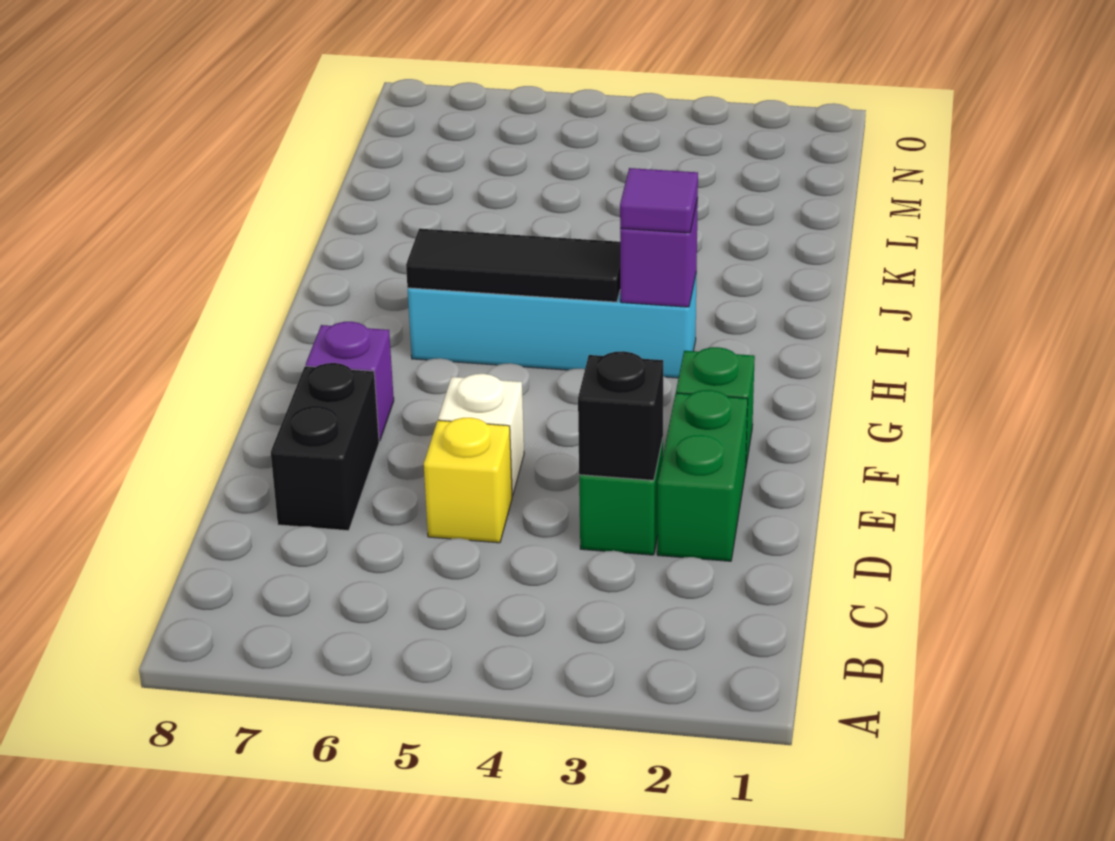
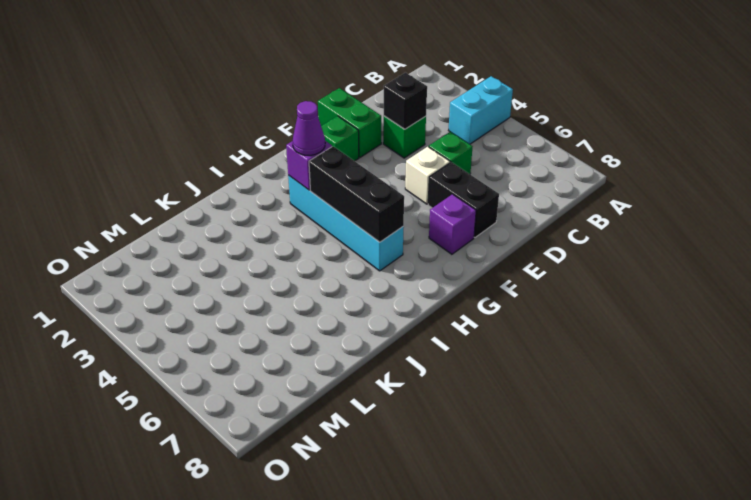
none -> cyan 1x2 brick [449,76,513,144]
green 1x2 brick [657,390,748,561] -> green 1x2 brick turned to [318,88,381,157]
yellow 1x1 brick [424,418,512,543] -> green 1x1 brick [429,132,473,174]
black 1x2 brick [271,363,379,531] -> black 1x2 brick turned to [428,162,499,238]
purple 1x1 tile [620,168,698,233] -> purple 1x1 cone [293,101,325,155]
black 1x3 tile [406,229,620,302] -> black 1x3 brick [309,146,404,242]

